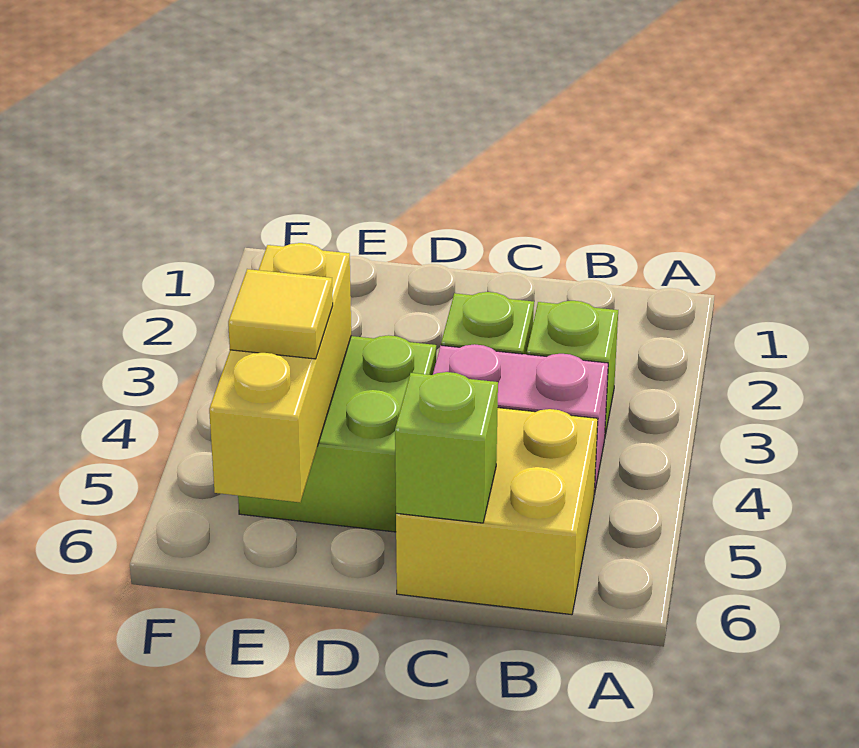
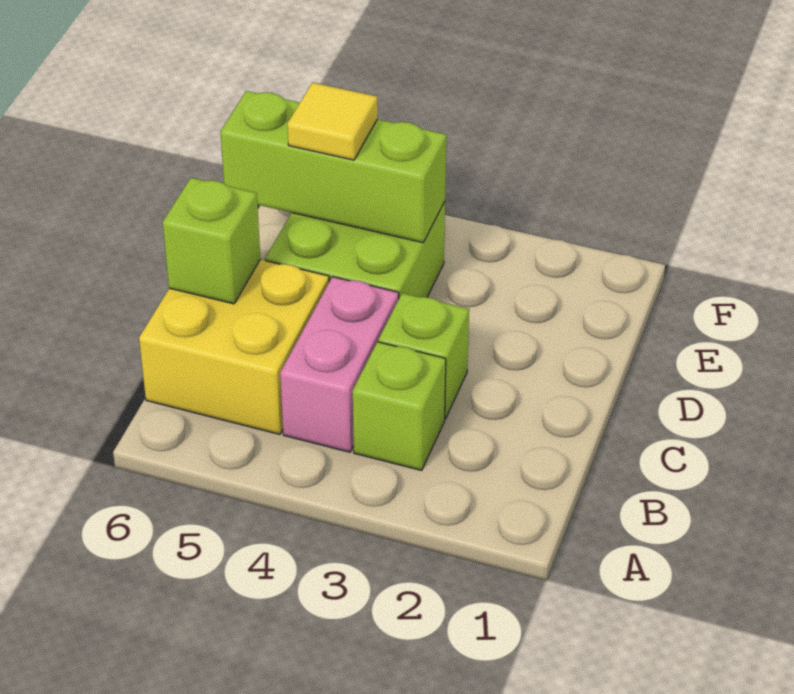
yellow 1x3 brick [209,243,351,502] -> lime 1x3 brick [220,91,446,243]

